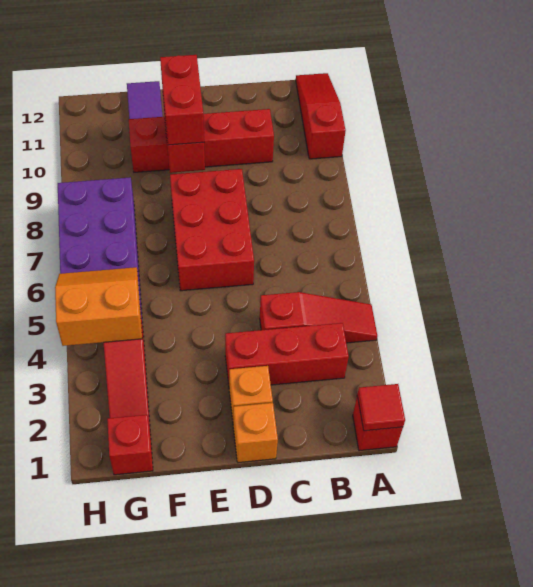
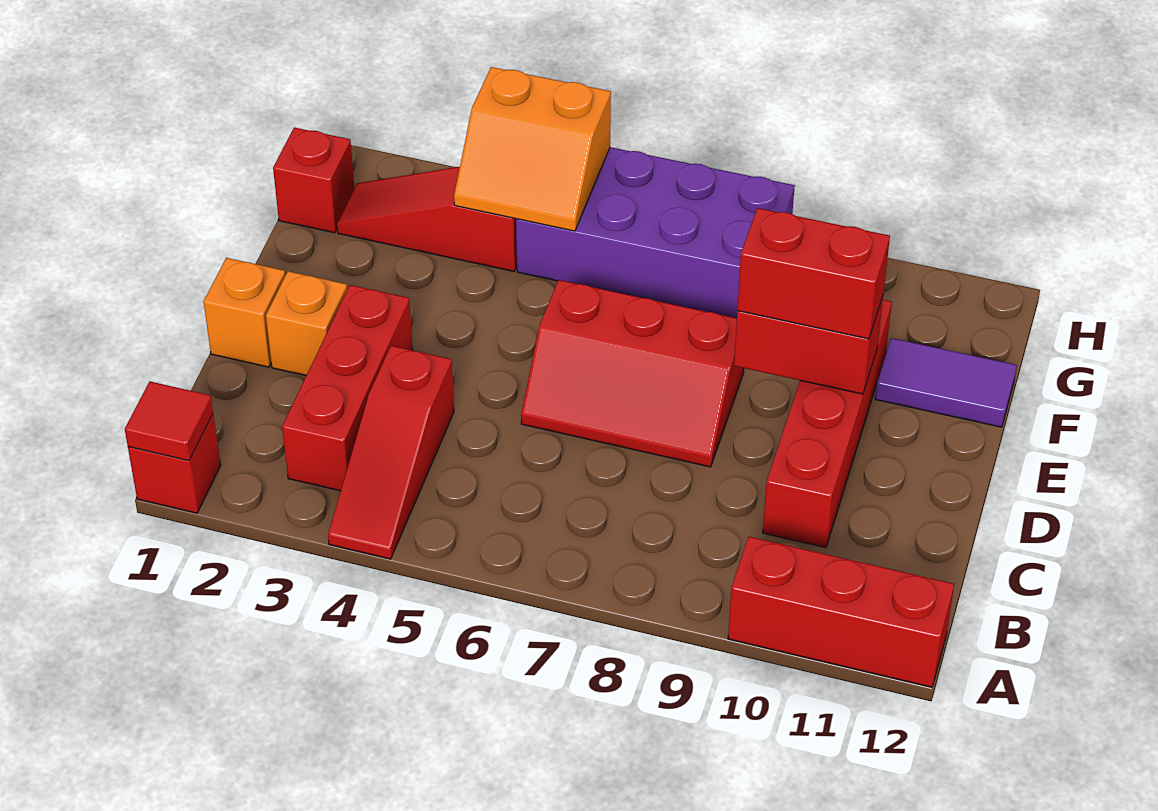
red 1x3 slope [296,73,346,159] -> red 1x3 brick [728,537,954,687]
red 2x3 brick [170,169,254,291] -> red 2x3 slope [521,280,744,467]
orange 2x2 slope [55,267,142,346] -> orange 2x2 slope turned to [454,67,611,231]

